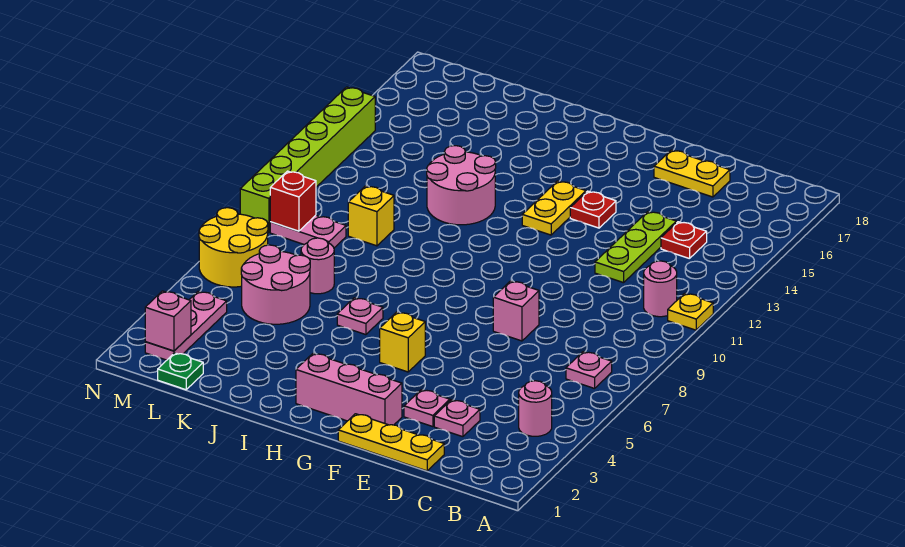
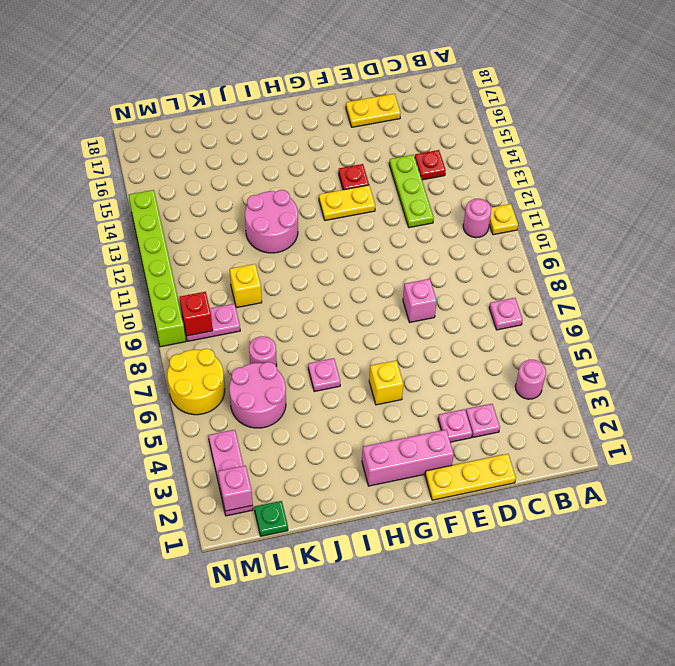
yellow 1x2 plate [522,181,586,235] -> yellow 1x2 plate turned to [319,185,375,220]

